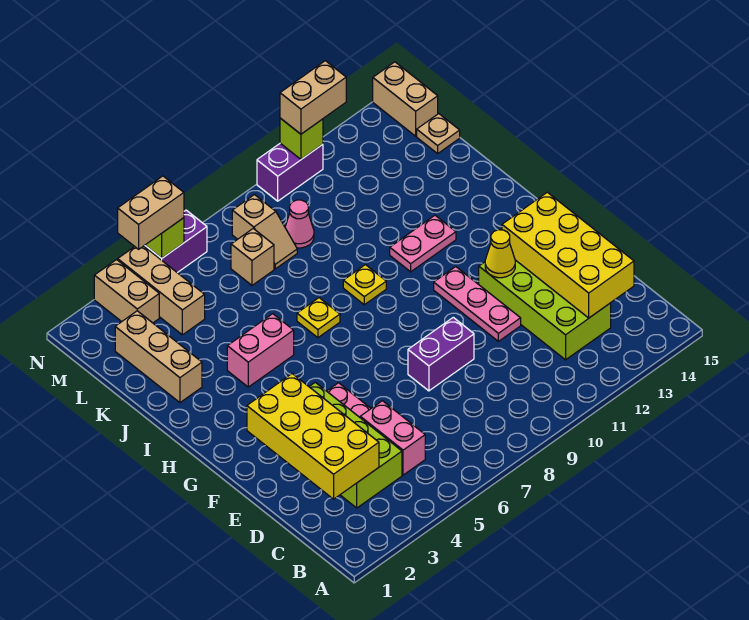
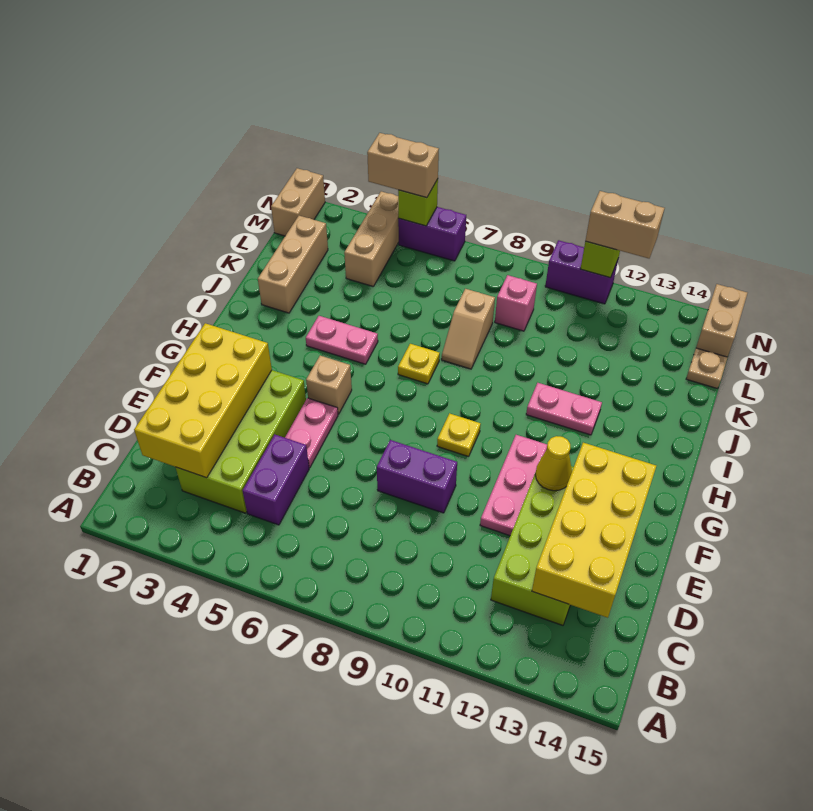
pink 1x2 brick [360,401,425,475] -> purple 1x2 brick [243,435,309,525]
pink 1x2 brick [227,314,294,387] -> pink 1x2 plate [306,316,378,364]
yellow 1x1 plate [343,265,386,305] -> yellow 1x1 plate moved to [437,413,481,457]
tan 1x1 brick [231,229,274,285] -> tan 1x1 brick moved to [306,356,352,414]
tan 1x2 slope [232,195,297,269] -> tan 1x2 slope moved to [441,289,495,369]
pink 1x1 cone [285,200,314,248] -> pink 1x1 brick [495,275,537,331]
tan 1x2 brick [94,260,159,323] -> tan 1x2 brick moved to [271,168,325,236]

